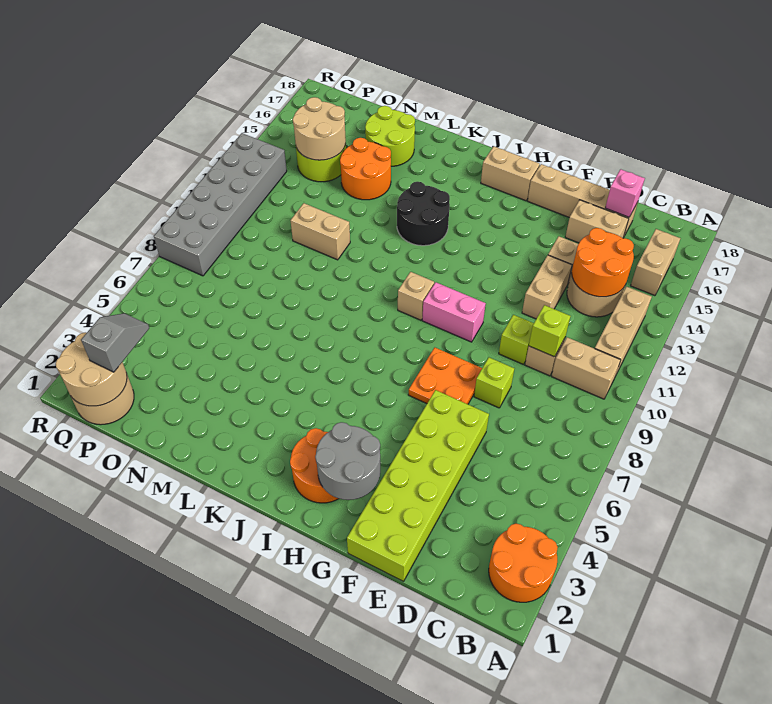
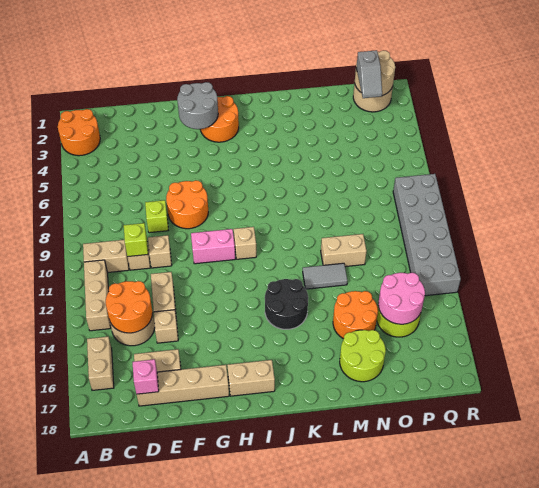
lime 2x6 brick [347,390,489,581] -> none
lime 1x1 brick [499,315,534,364] -> tan 1x1 brick [148,235,172,268]
orange 2x2 plate [408,348,482,404] -> orange 2x2 round brick [166,180,208,229]
none -> grey 1x2 tile [303,263,347,289]
tan 2x2 round brick [293,97,346,160] -> pink 2x2 round brick [378,273,425,324]

